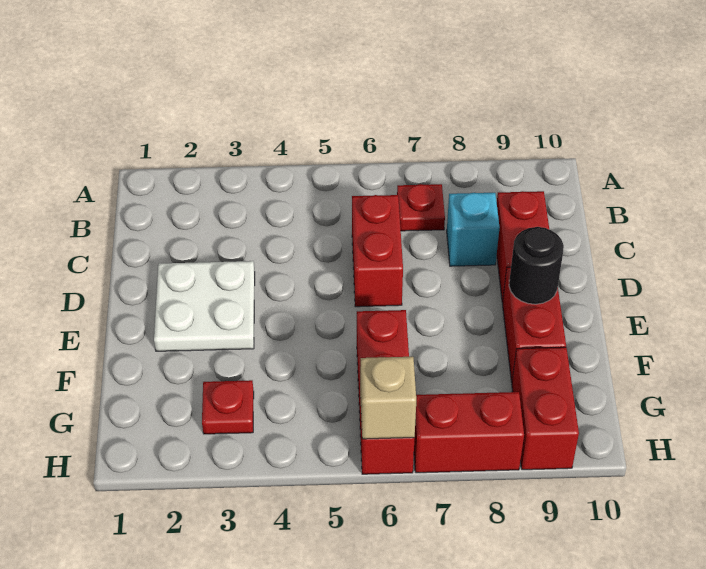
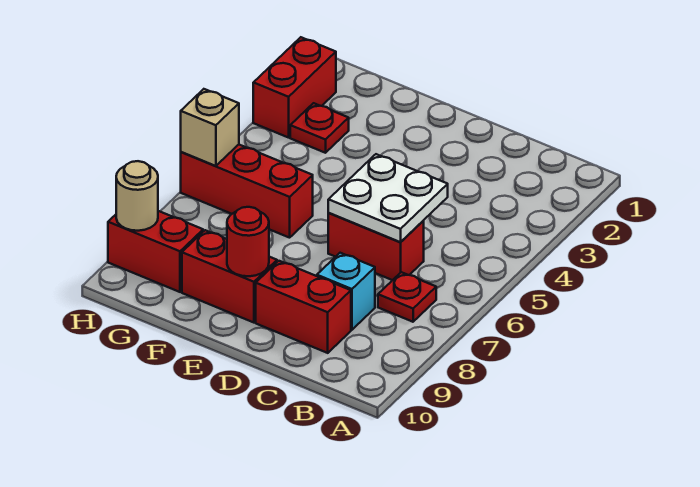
white 2x2 plate [154,261,255,351] -> white 2x2 plate moved to [328,154,448,242]
black 1x1 round brick [509,227,564,304] -> red 1x1 round brick [227,207,269,276]
red 1x2 brick [414,392,524,473] -> red 1x2 brick moved to [253,37,336,138]
none -> tan 1x1 round brick [116,161,158,231]

